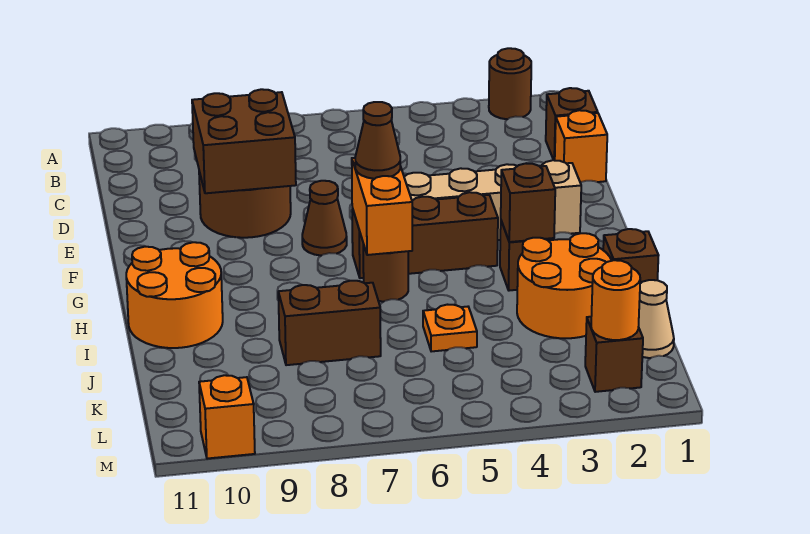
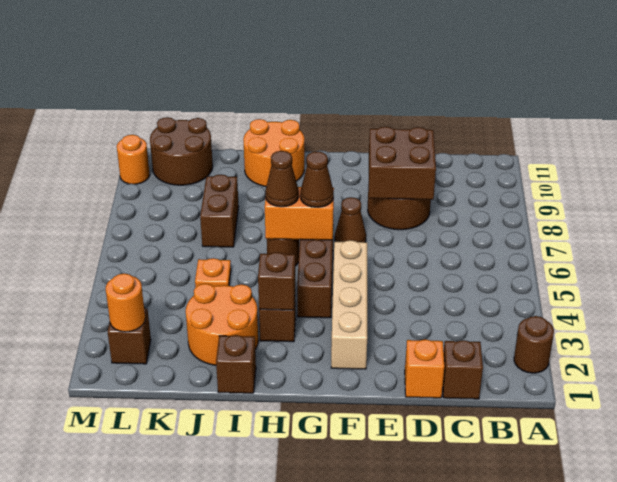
none -> brown 1x1 cone [265,151,299,207]
tan 1x1 cone [639,280,674,358] -> none
none -> brown 2x2 round brick [150,117,213,185]
orange 1x1 brick [199,375,255,459] -> orange 1x1 round brick [117,135,150,184]

